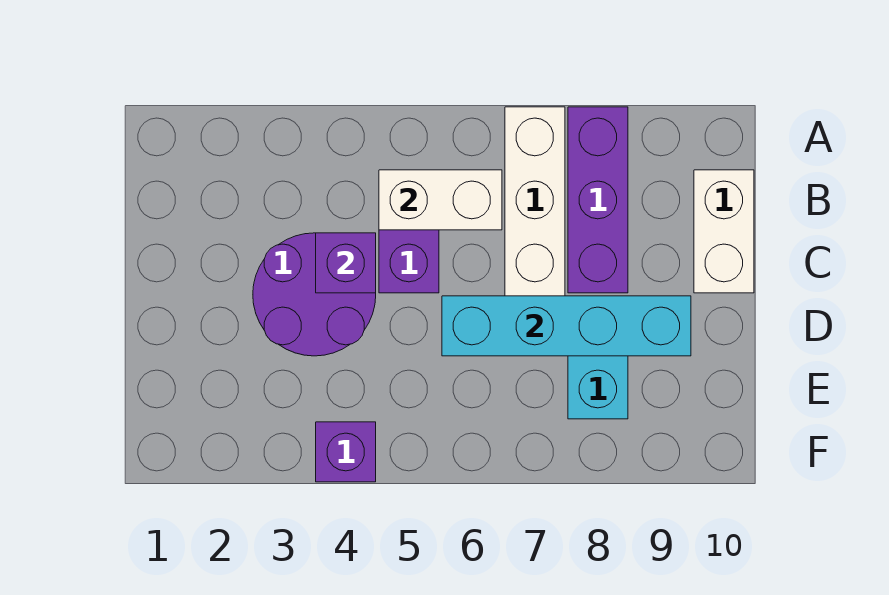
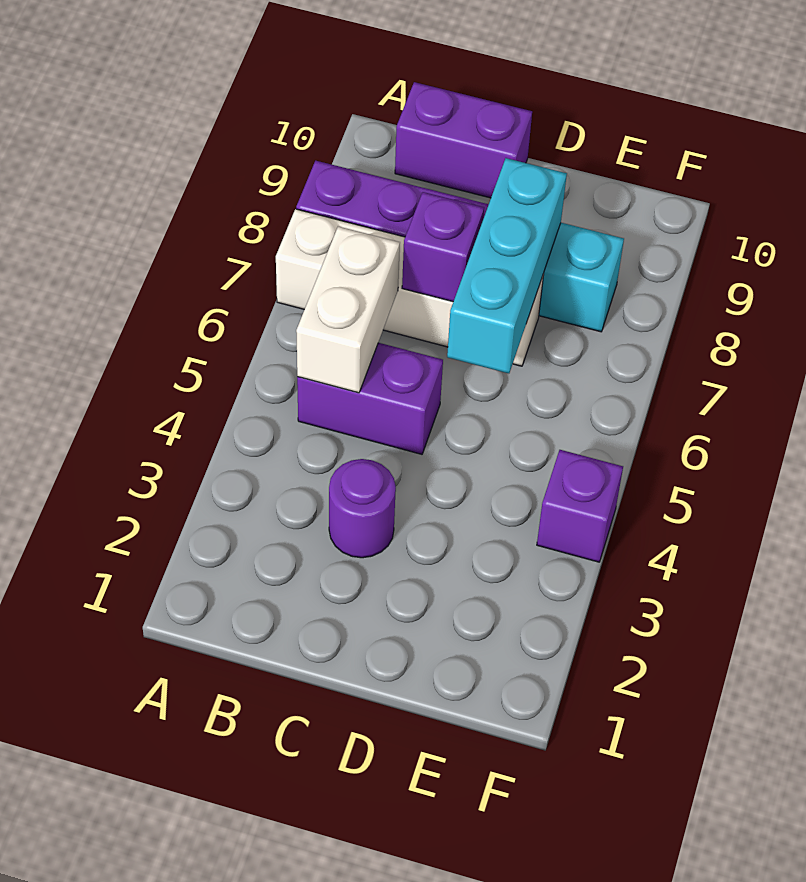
white 1x2 brick [694,170,754,293] -> purple 1x2 brick [395,82,532,198]
purple 2x2 round brick [253,233,376,356] -> purple 1x1 round brick [329,459,396,558]
purple 1x1 brick [316,233,376,293] -> purple 1x1 brick moved to [402,192,484,302]
cyan 1x4 brick [442,296,691,356] -> cyan 1x3 brick [447,158,567,373]

